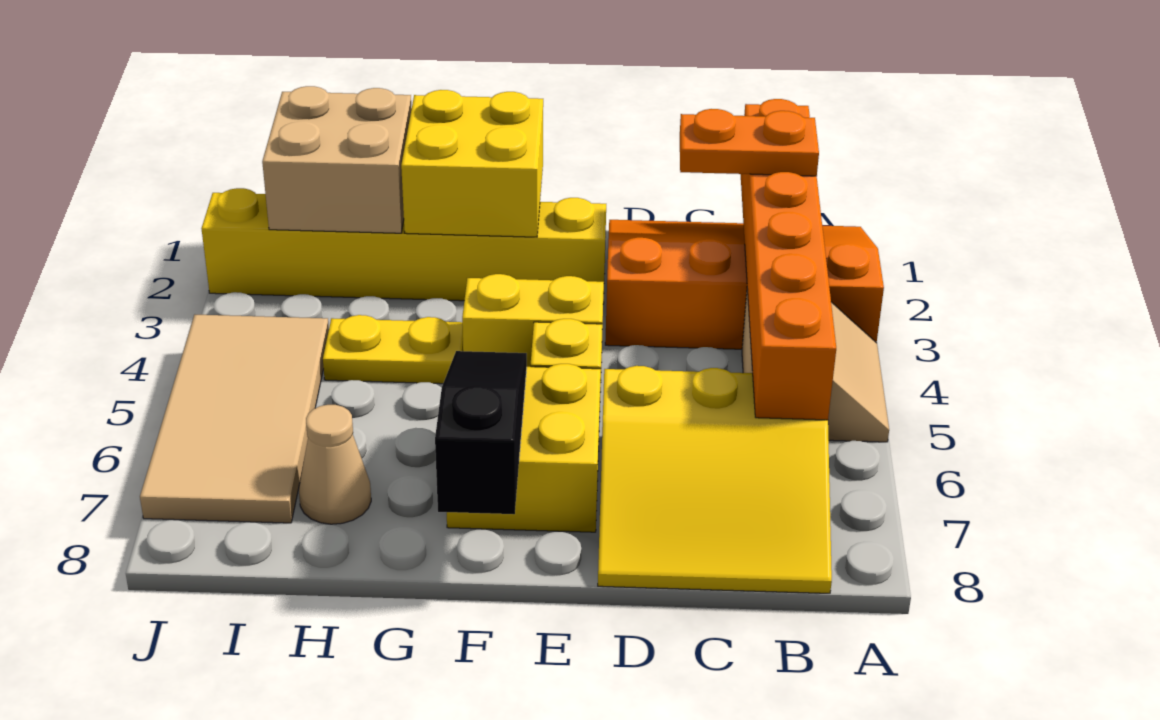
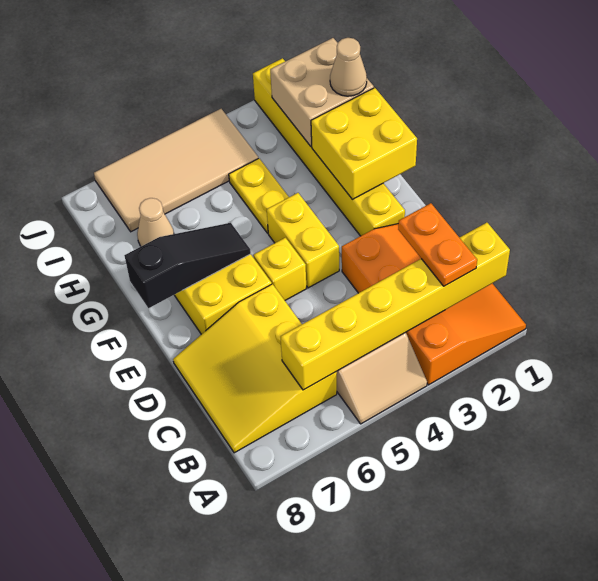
orange 1x6 brick [740,99,836,420] -> yellow 1x6 brick [280,223,510,390]
none -> tan 1x1 cone [330,38,367,96]

